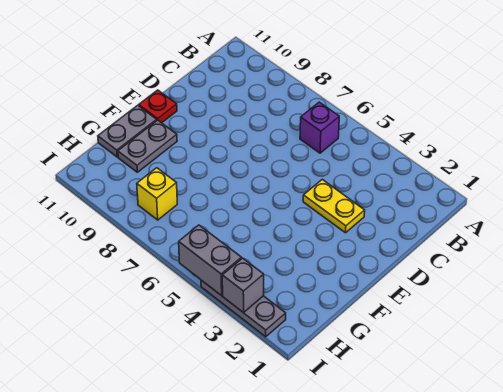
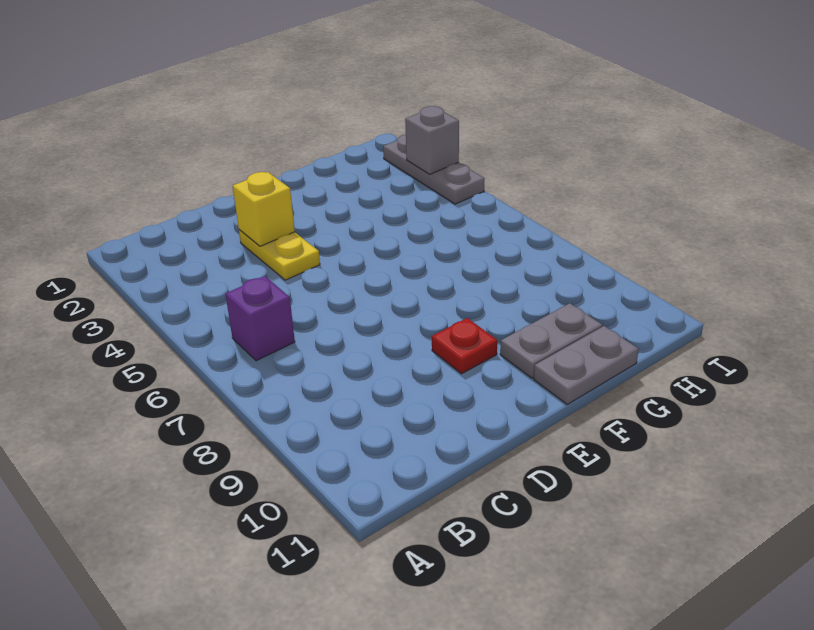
red 1x1 plate [139,90,177,123] -> red 1x1 plate moved to [432,318,497,374]
yellow 1x1 brick [137,168,177,220] -> yellow 1x1 brick moved to [233,172,295,246]
grey 1x2 brick [179,225,242,296] -> none

